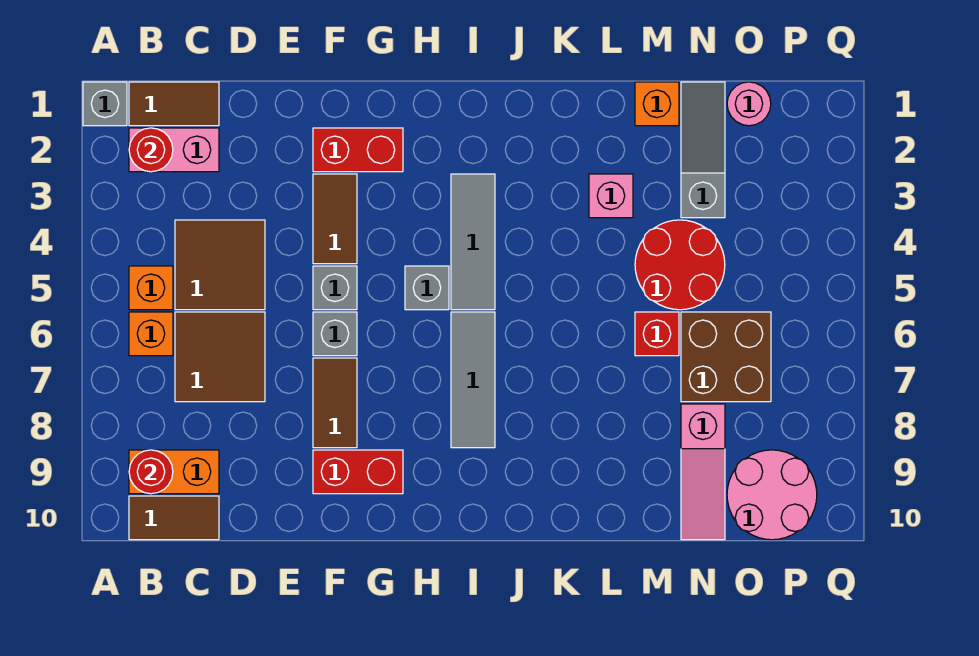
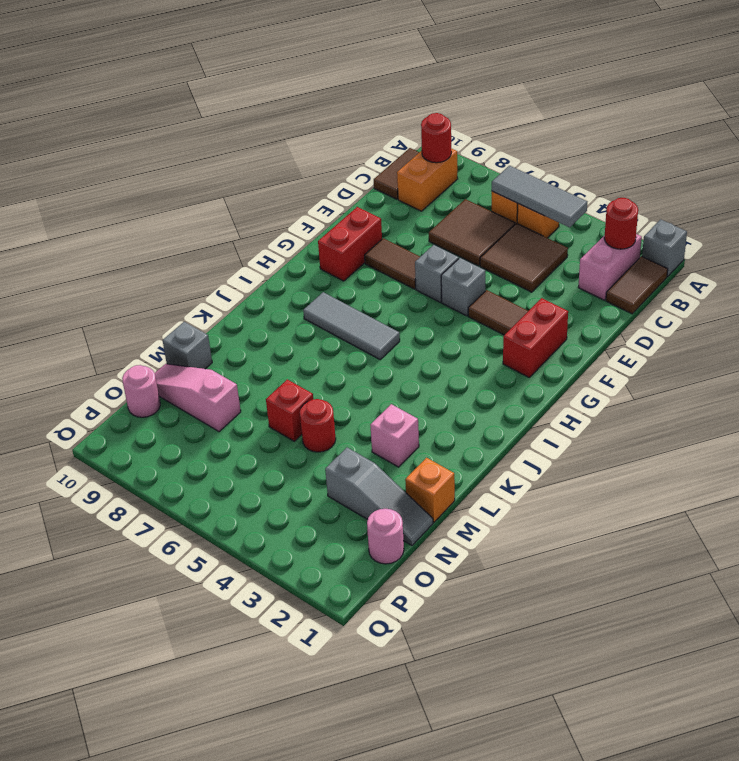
grey 1x1 brick [405,266,449,310] -> grey 1x1 brick moved to [163,322,212,369]
grey 1x3 tile [451,174,495,310] -> grey 1x3 tile moved to [492,166,587,227]
red 2x2 round brick [635,220,725,310] -> red 1x1 round brick [300,399,336,452]
brown 2x2 brick [681,312,771,402] -> none
pink 2x2 round brick [727,450,817,540] -> pink 1x1 round brick [122,365,160,417]

